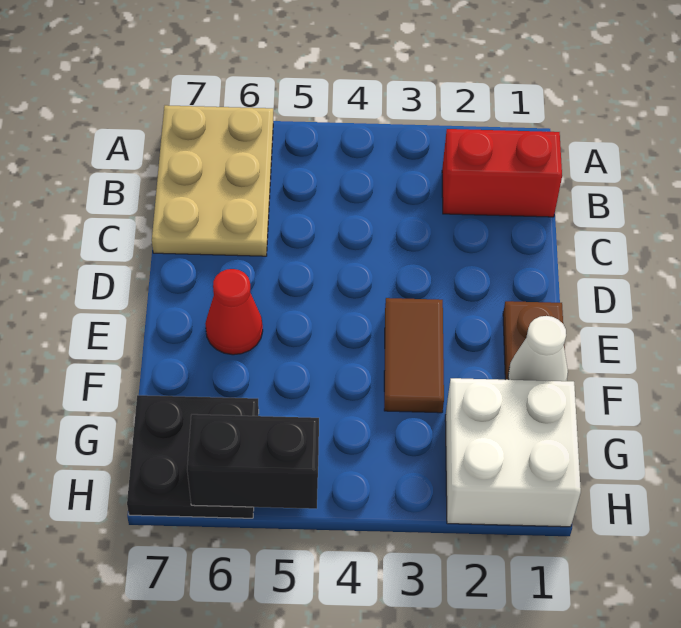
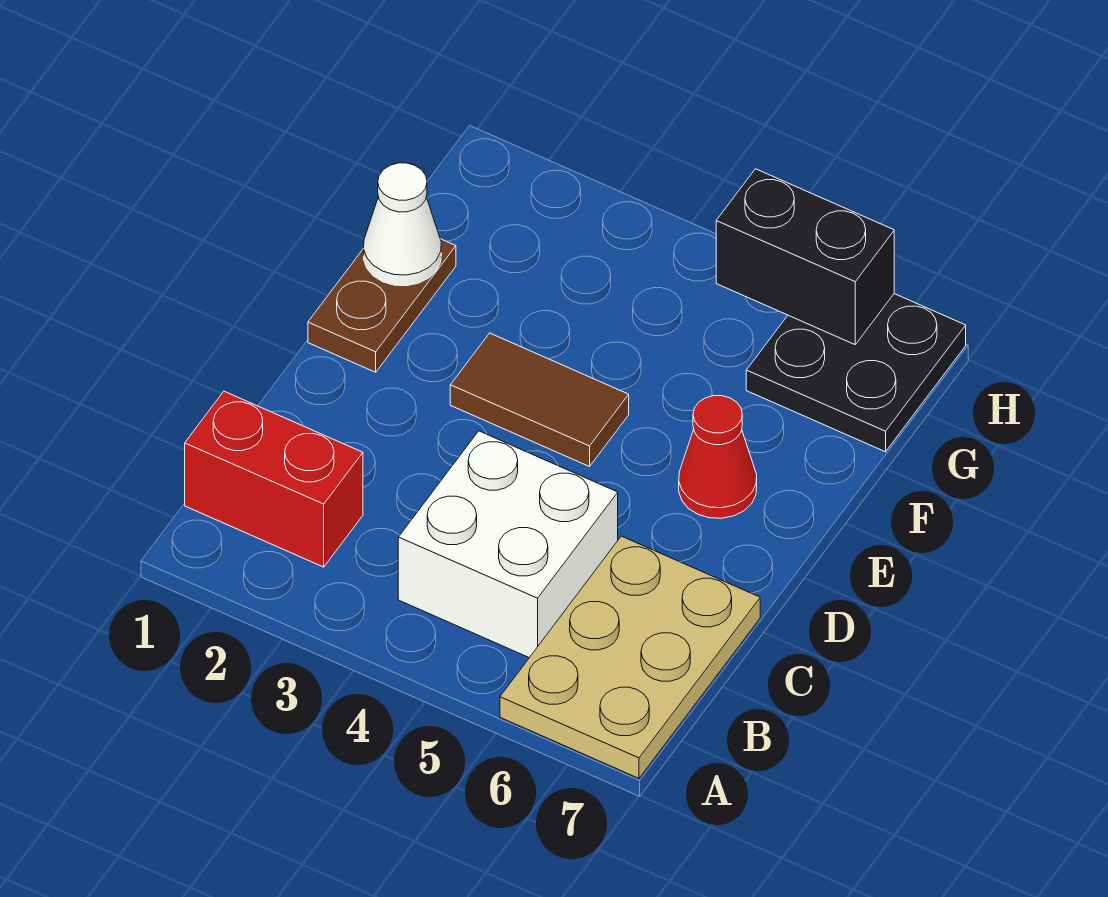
brown 1x2 tile [384,298,444,413] -> brown 1x2 tile turned to [450,333,629,467]
white 2x2 brick [445,378,581,527] -> white 2x2 brick moved to [398,431,618,658]

